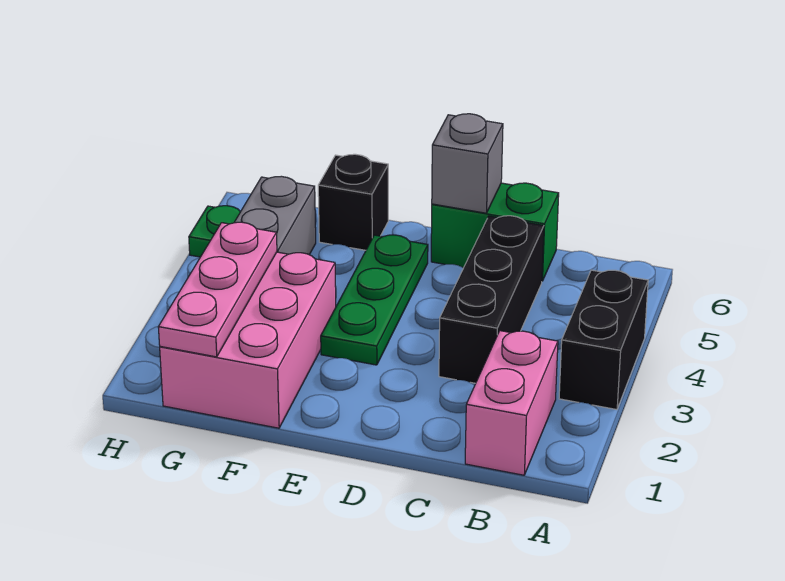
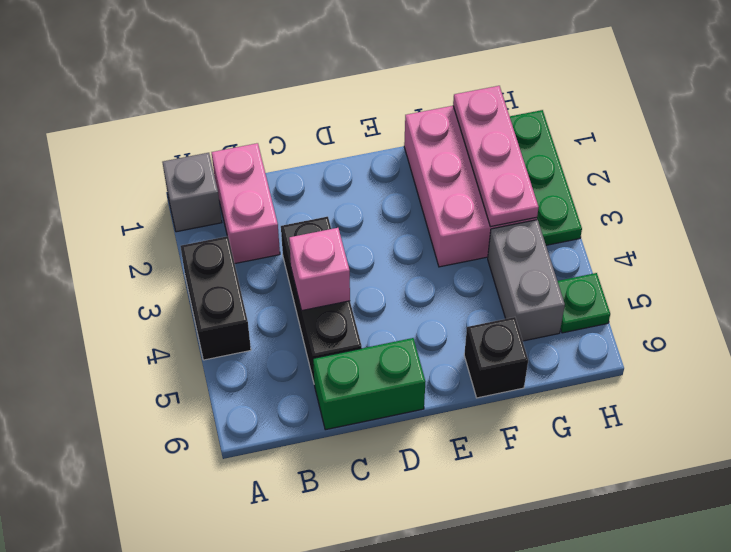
none -> pink 1x1 brick [289,228,350,310]
grey 1x1 brick [432,114,503,213] -> grey 1x1 brick moved to [162,153,222,232]
green 1x3 plate [321,235,428,365] -> green 1x3 plate moved to [510,110,582,245]

